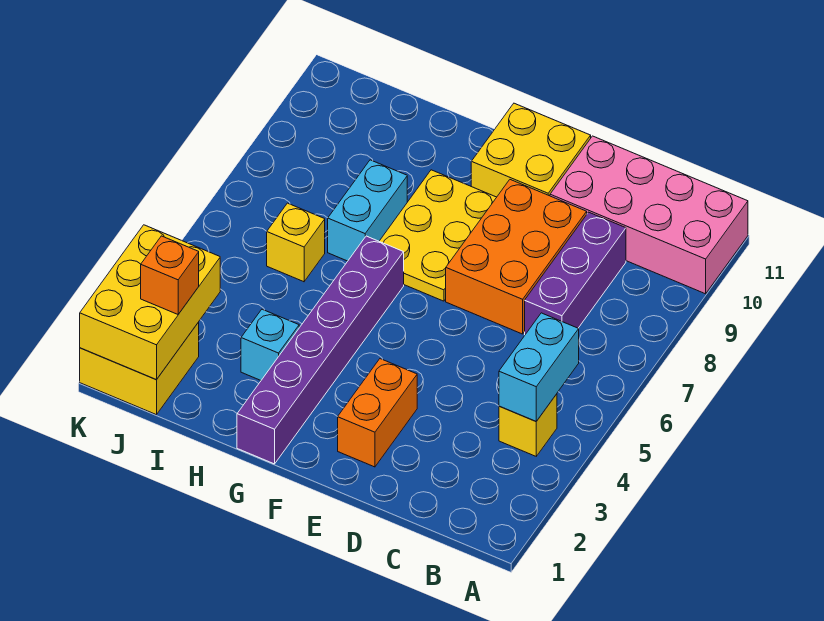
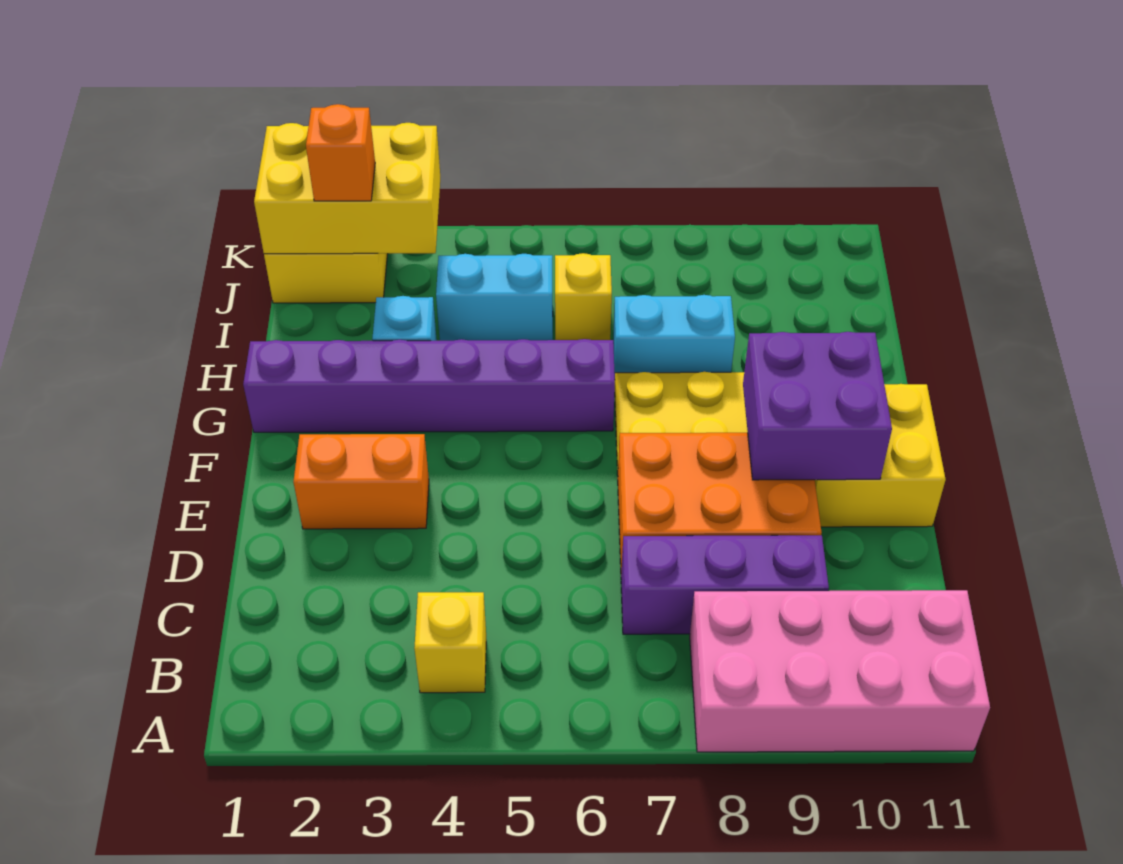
pink 2x4 brick [550,136,748,294] -> pink 2x4 brick turned to [690,590,990,752]
cyan 1x2 brick [499,313,579,421] -> cyan 1x2 brick moved to [436,254,553,341]
none -> purple 2x2 brick [743,332,892,480]

